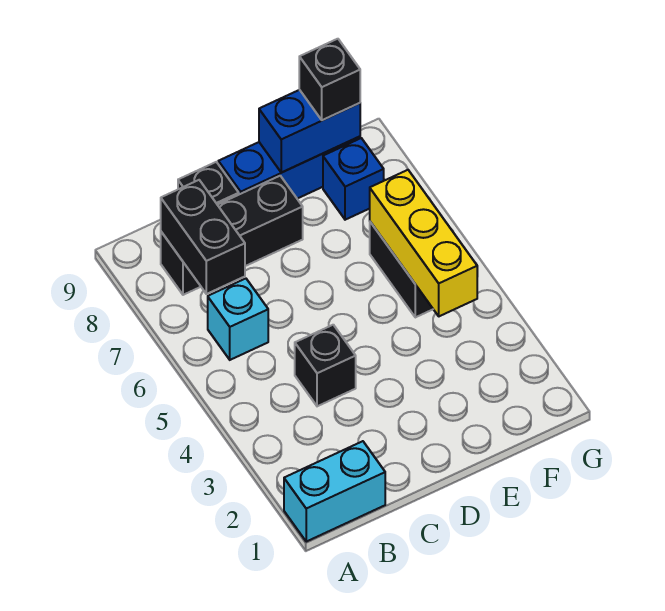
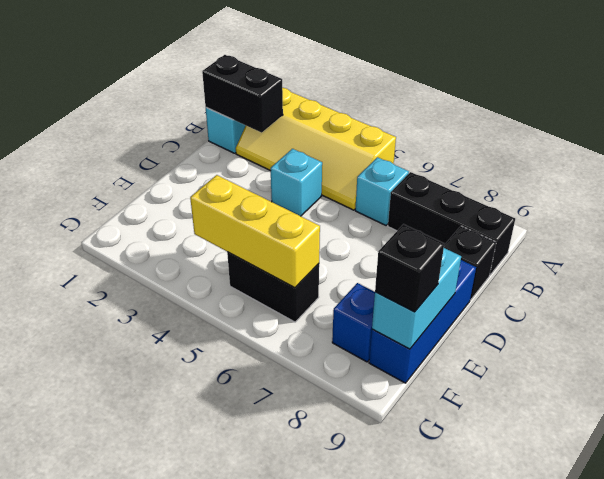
none -> yellow 2x4 slope [236,88,396,210]
black 1x2 brick [161,180,245,294] -> black 1x2 brick moved to [202,55,283,133]
black 1x3 brick [161,176,303,295] -> black 1x3 brick turned to [388,172,515,275]
black 1x1 brick [295,325,356,406] -> cyan 1x1 brick [271,149,322,216]
blue 1x2 brick [259,90,360,173] -> cyan 1x2 brick [372,248,461,349]

